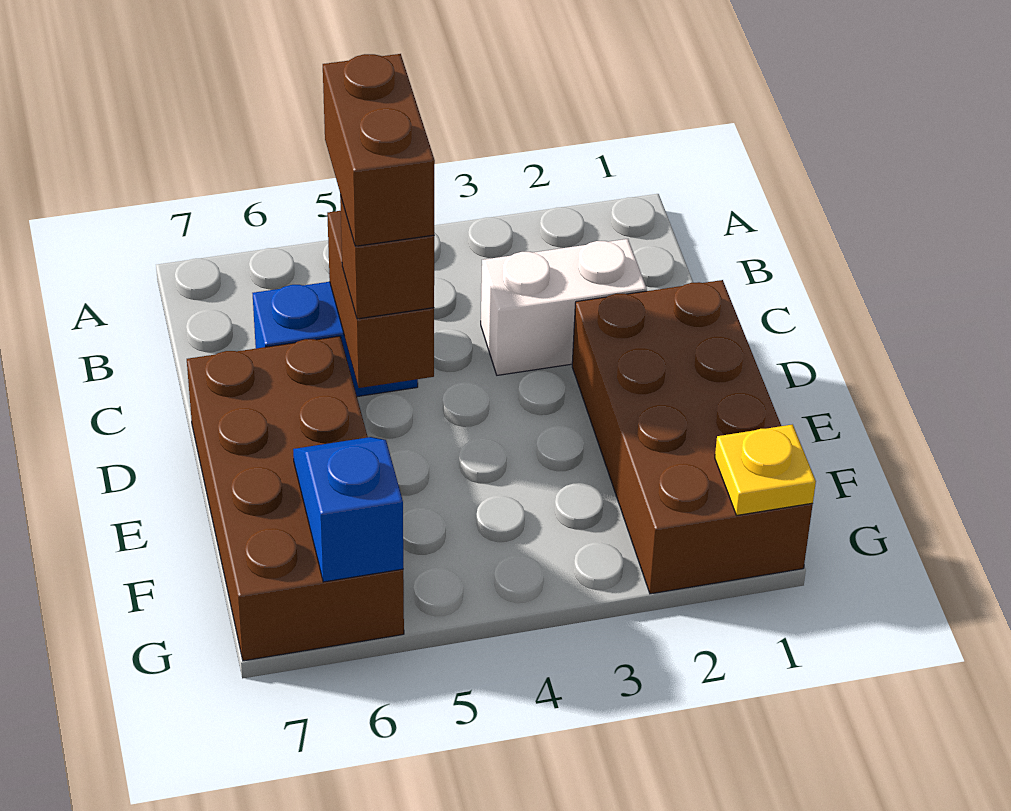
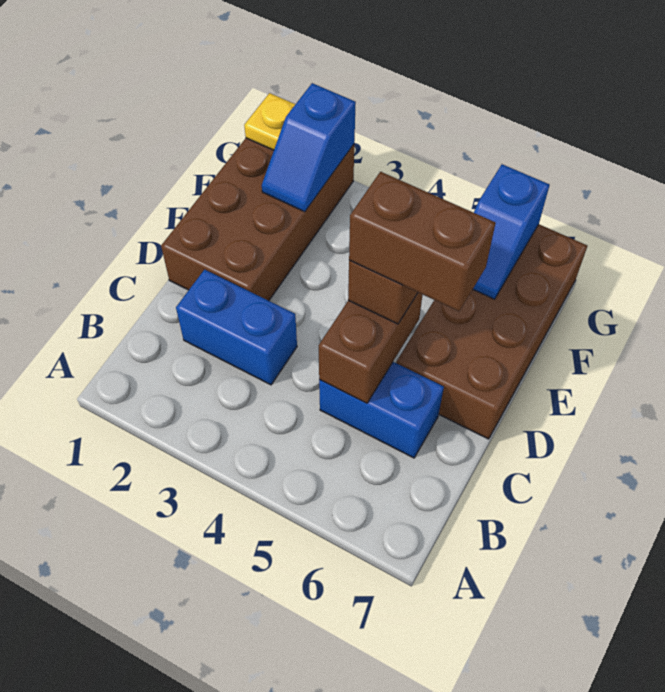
white 1x2 brick [481,239,647,375] -> blue 1x2 brick [176,270,297,385]
brown 1x2 brick [323,54,435,246] -> brown 1x2 brick turned to [349,172,496,311]
none -> blue 1x2 slope [262,83,356,212]

